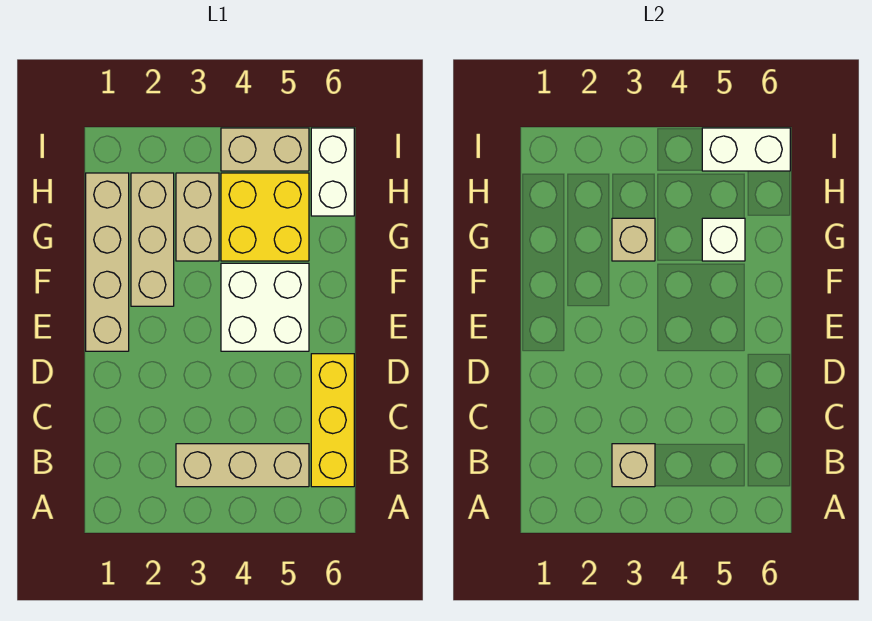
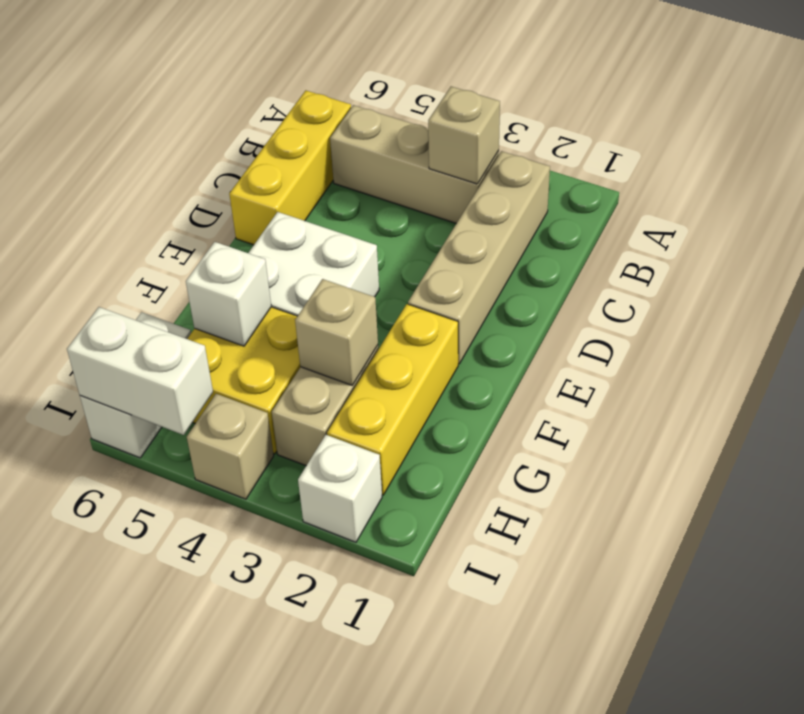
tan 1x4 brick [86,173,129,351] -> tan 1x4 brick moved to [408,151,550,364]
tan 1x3 brick [131,173,174,306] -> yellow 1x3 brick [327,304,458,495]
none -> white 1x1 brick [298,435,382,542]
tan 1x2 brick [221,128,309,171] -> tan 1x1 brick [187,394,274,499]

